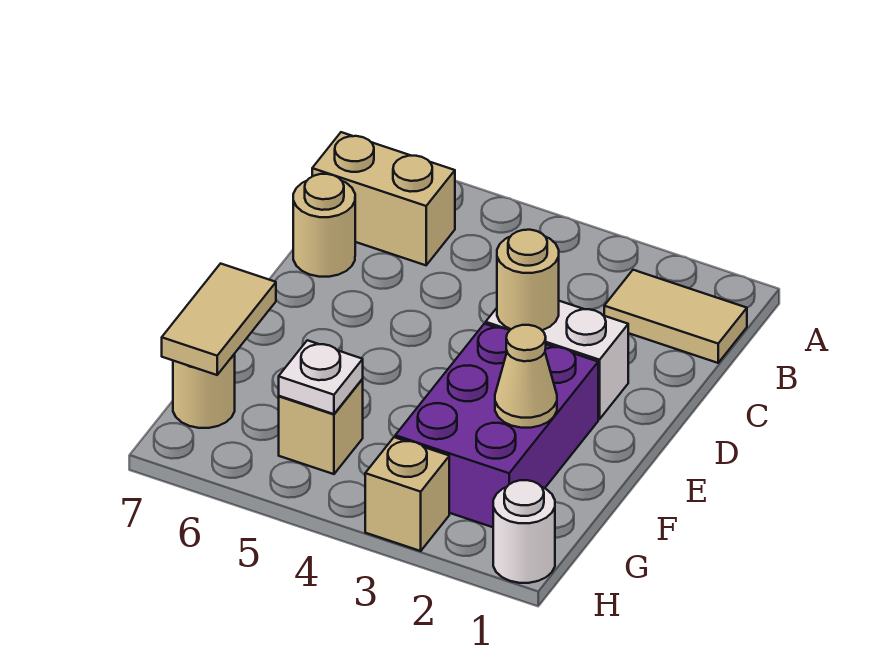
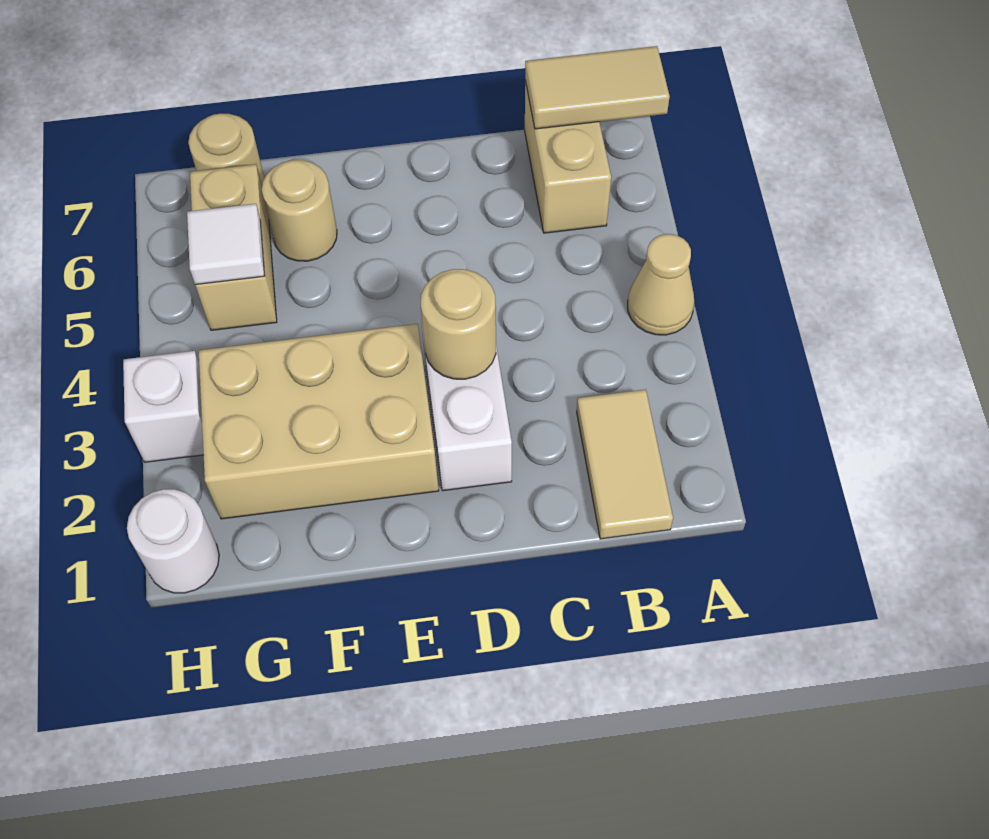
tan 1x1 round brick [293,174,355,277] -> tan 1x1 round brick moved to [262,160,337,261]
purple 2x3 brick [395,324,598,527] -> tan 2x3 brick [198,324,439,519]
tan 1x1 cone [495,325,557,428] -> tan 1x1 cone moved to [628,234,694,335]
tan 1x2 tile [162,264,276,375] -> tan 1x2 tile moved to [525,46,670,129]
tan 1x1 brick [279,379,363,474] -> tan 1x2 brick [190,164,277,330]
white 1x1 plate [279,340,363,414] -> white 1x1 tile [187,204,264,285]
tan 1x1 brick [365,437,449,551] -> white 1x1 brick [123,351,203,462]

